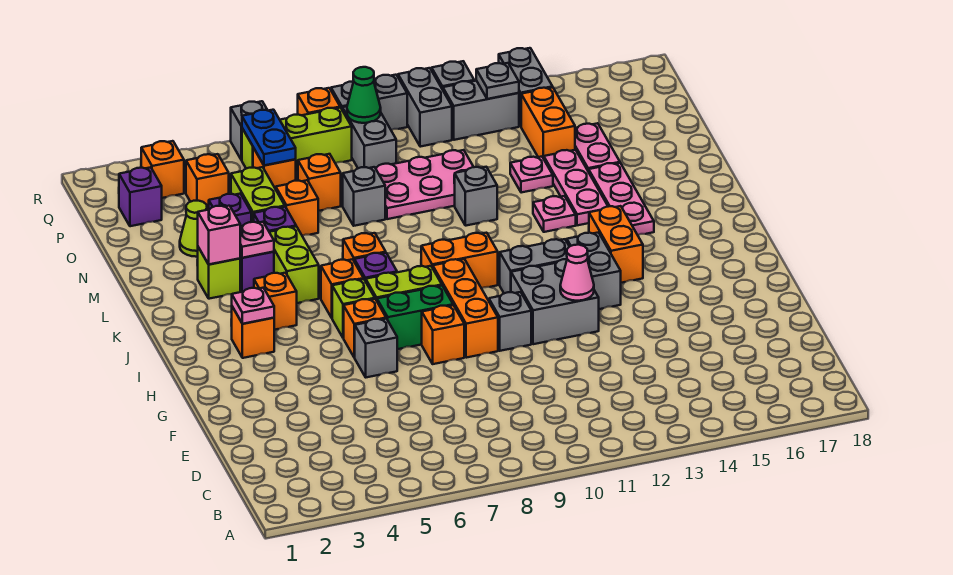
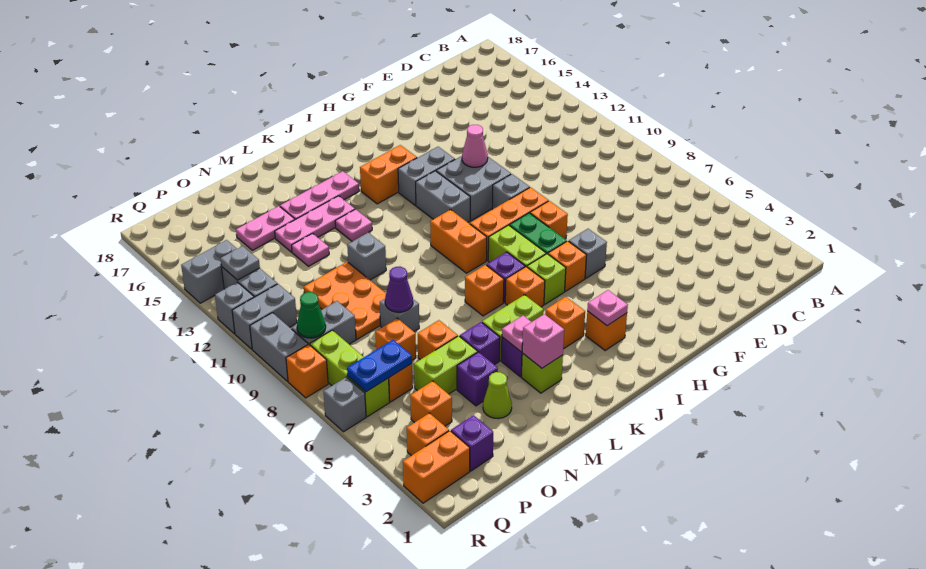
none -> purple 1x1 cone [385,267,413,312]
pink 2x3 plate [376,150,473,219] -> orange 2x3 plate [304,262,386,339]
orange 1x2 brick [521,87,575,158] -> orange 1x2 brick moved to [403,431,470,503]

